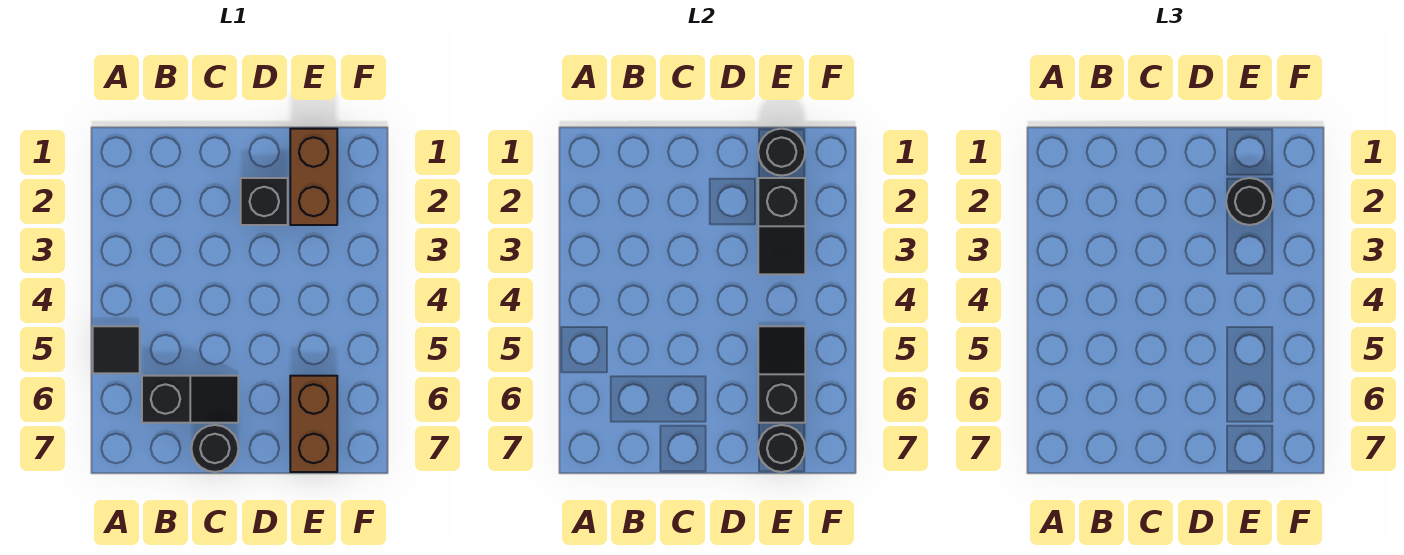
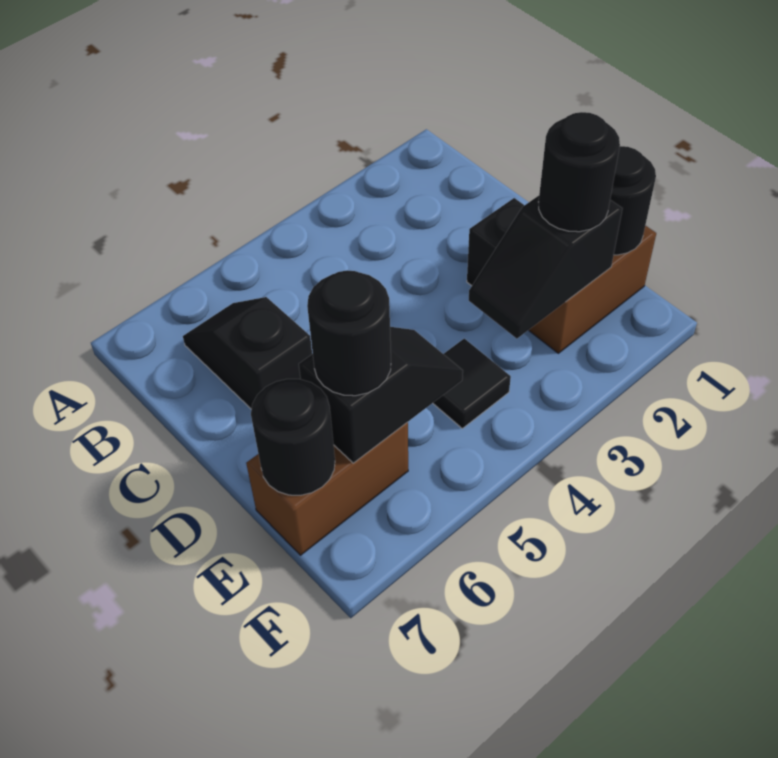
black 1x1 tile [93,326,140,373] -> black 1x1 tile moved to [433,339,511,428]
black 1x2 slope [142,376,238,423] -> black 1x2 slope turned to [183,297,312,409]
black 1x1 round brick [191,425,238,472] -> black 1x1 round brick moved to [307,270,391,396]

